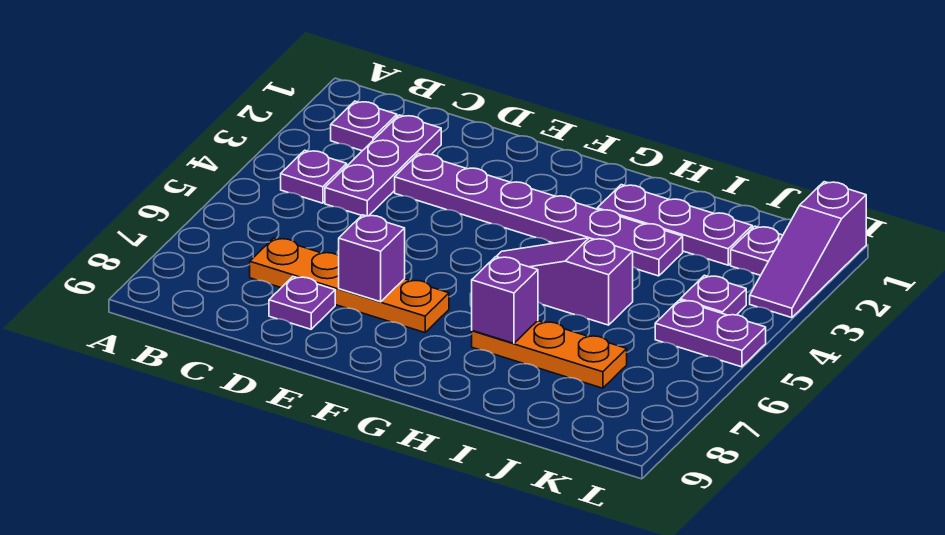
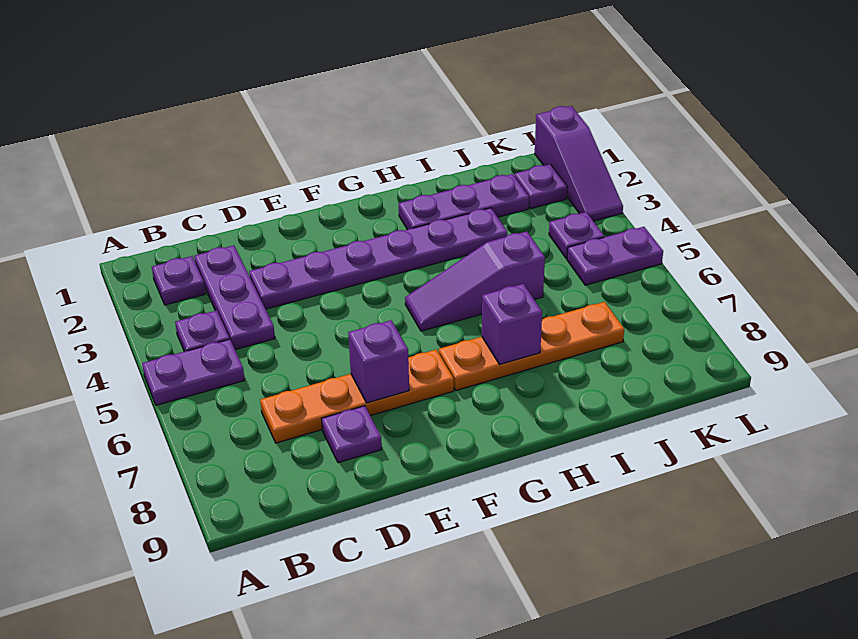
none -> purple 1x2 plate [142,339,245,405]
orange 1x3 plate [472,321,627,388] -> orange 1x4 plate [439,302,624,390]

